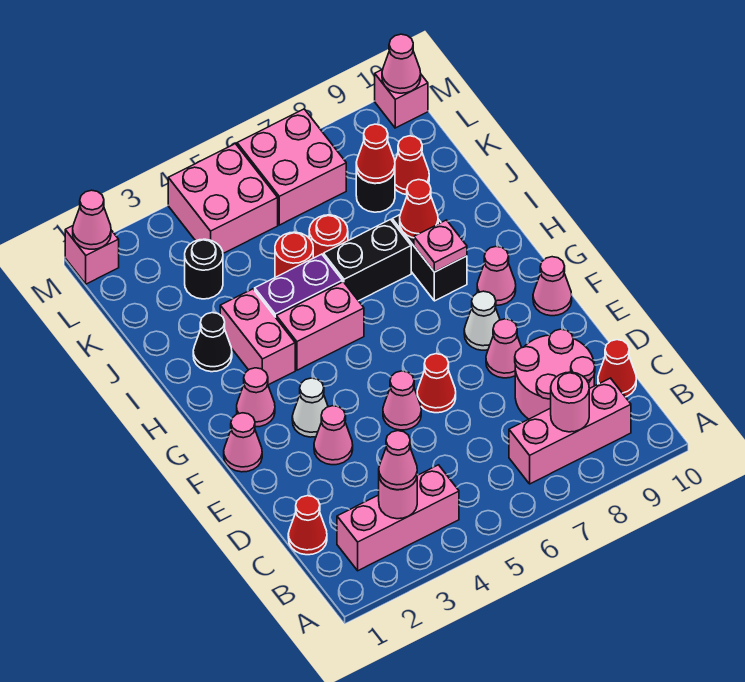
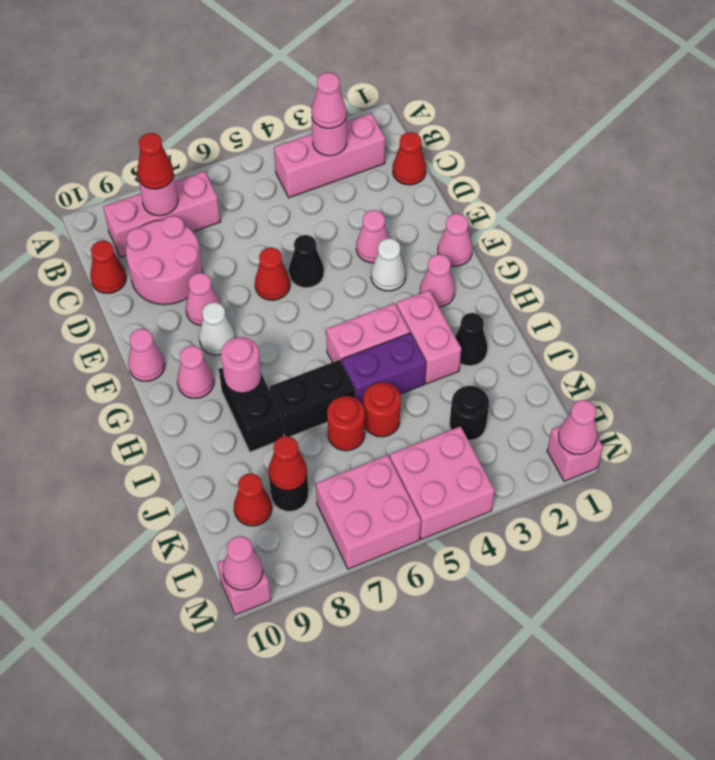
pink 1x1 cone [383,371,421,430] -> black 1x1 cone [289,235,324,288]
pink 1x1 plate [414,220,467,272] -> pink 1x1 round brick [221,337,261,393]
red 1x1 cone [400,180,438,238] -> red 1x1 cone moved to [137,133,174,189]

